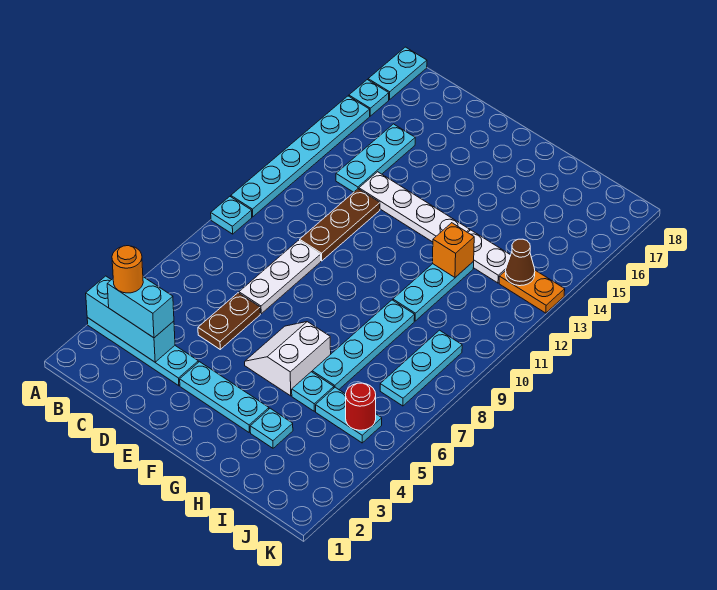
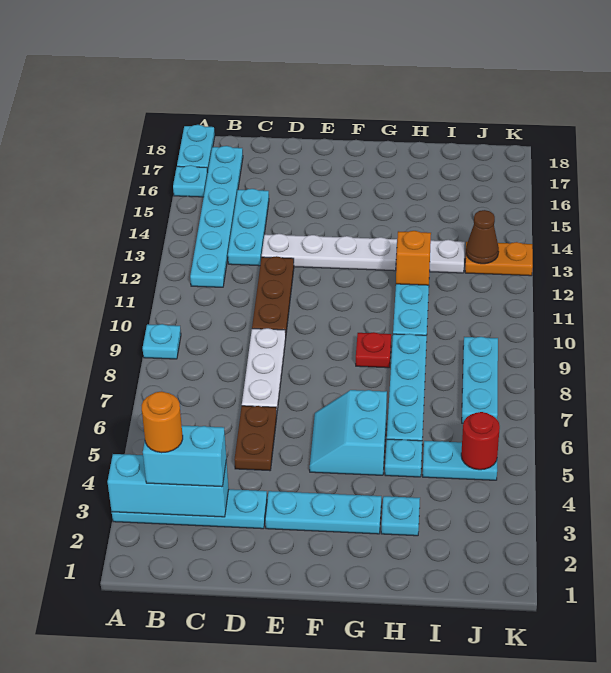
cyan 1x6 plate [231,96,370,217] -> cyan 1x6 plate moved to [190,146,243,287]
white 2x2 slope [245,322,331,396] -> cyan 2x2 slope [310,390,387,475]
none -> red 1x1 plate [356,332,391,368]

